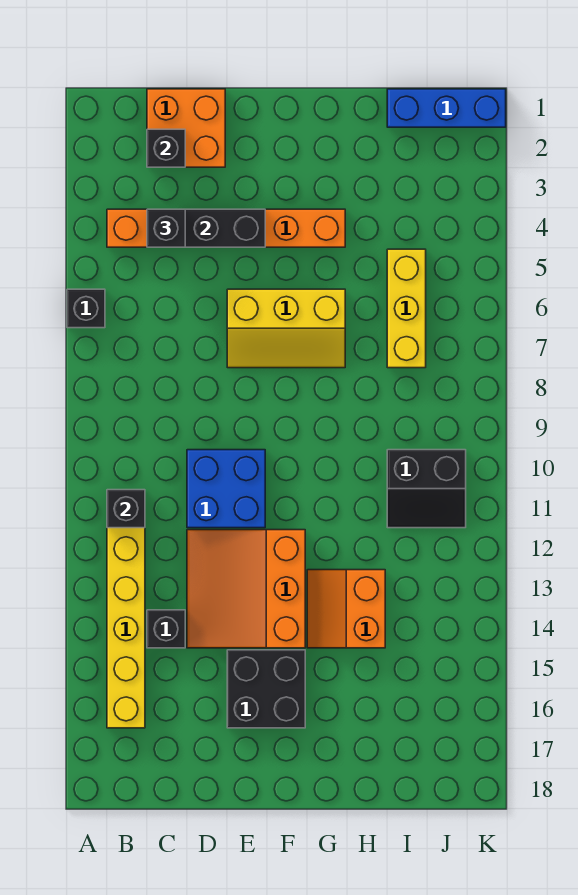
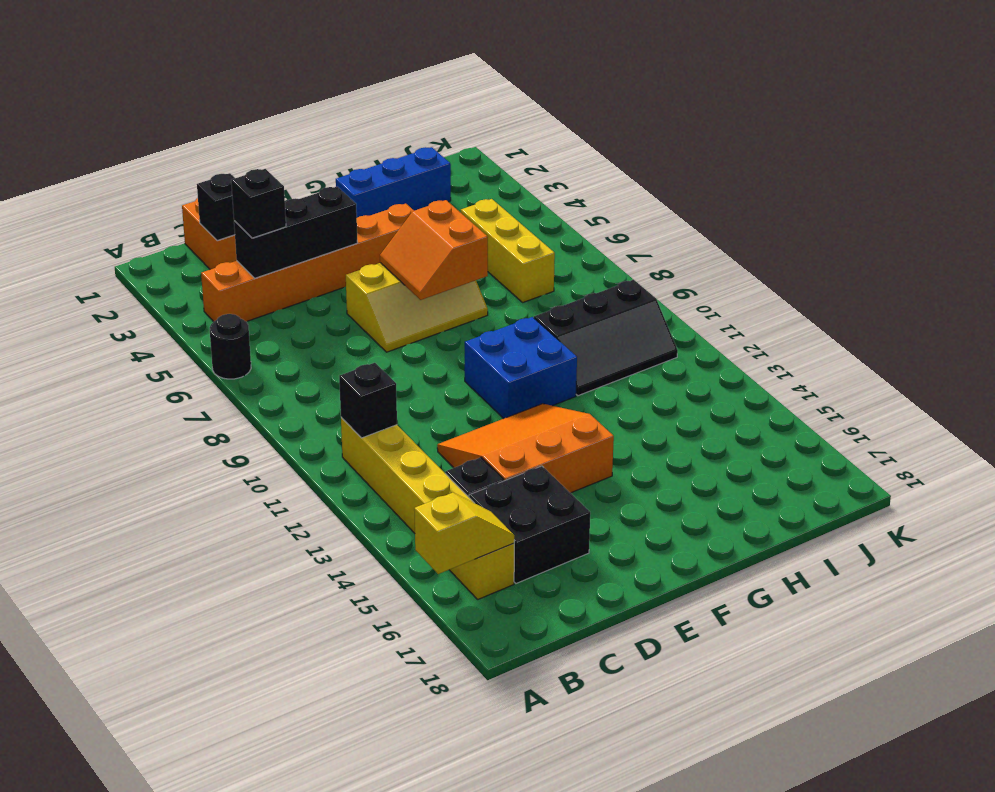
black 1x1 brick [67,289,105,328] -> black 1x1 round brick [210,314,251,379]
none -> yellow 1x2 slope [414,493,514,574]
blue 2x2 brick [187,450,265,528] -> blue 2x2 brick moved to [465,317,577,418]
orange 3x3 slope [187,530,305,648] -> orange 3x3 slope turned to [437,404,614,493]
black 2x2 brick [227,650,305,728] -> black 2x2 brick moved to [469,466,590,583]
orange 2x2 slope [307,570,385,648] -> orange 2x2 slope moved to [380,200,488,300]
blue 1x3 brick [387,89,506,127] -> blue 1x3 brick moved to [336,147,451,218]
black 2x2 slope [387,450,466,528] -> black 2x3 slope [534,280,678,396]

